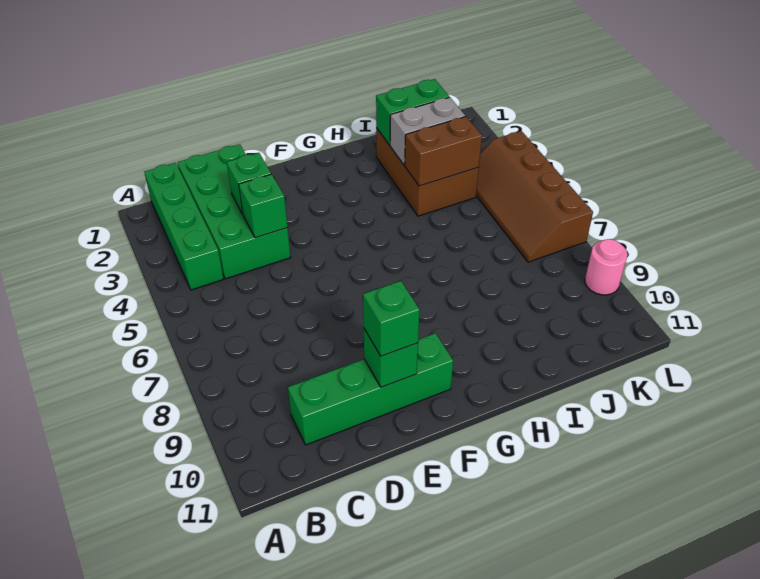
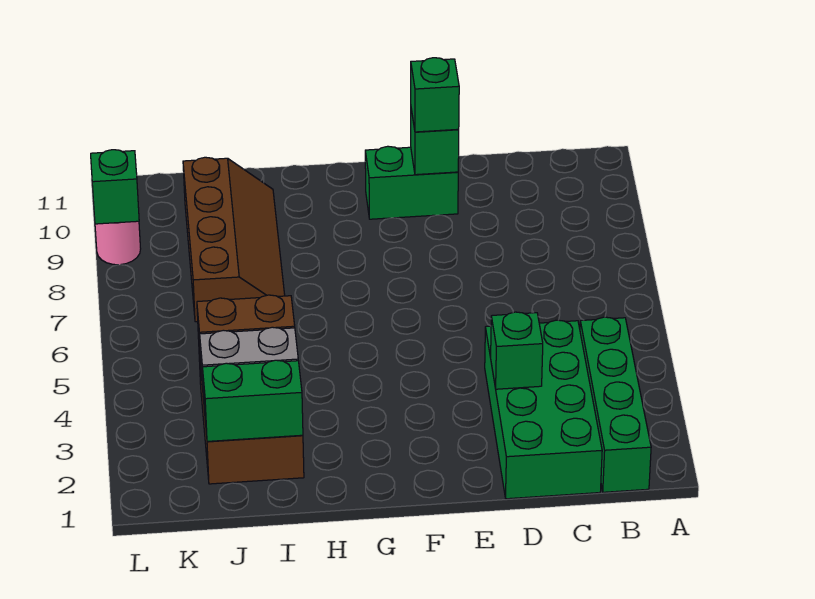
green 1x4 brick [288,333,453,445] -> green 1x2 brick [365,146,458,219]
green 1x1 brick [239,174,288,238] -> green 1x1 brick moved to [91,150,139,224]
brown 2x4 slope [476,131,593,262] -> brown 2x4 slope moved to [183,157,285,322]

